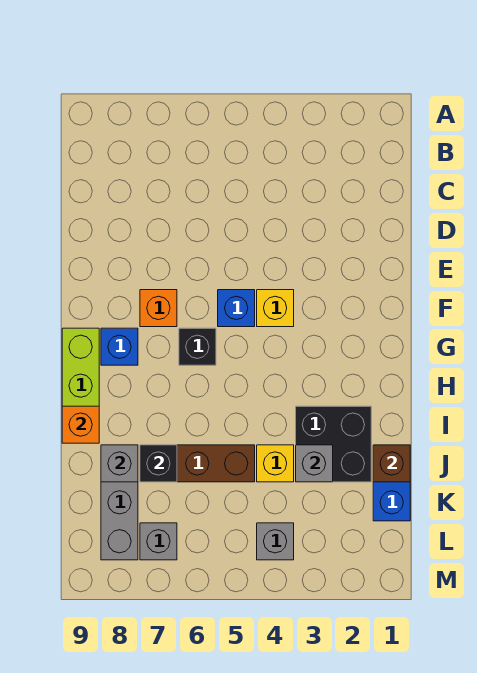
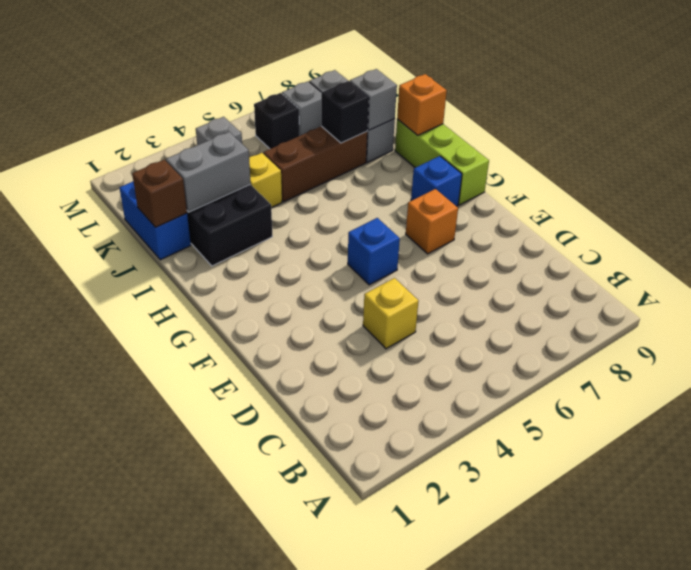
yellow 1x1 brick [257,290,294,327] -> yellow 1x1 brick moved to [363,278,419,349]
black 1x1 brick [179,328,216,365] -> black 1x1 brick moved to [254,93,299,149]
grey 1x1 brick [296,445,333,482] -> grey 1x2 brick [166,132,251,212]

